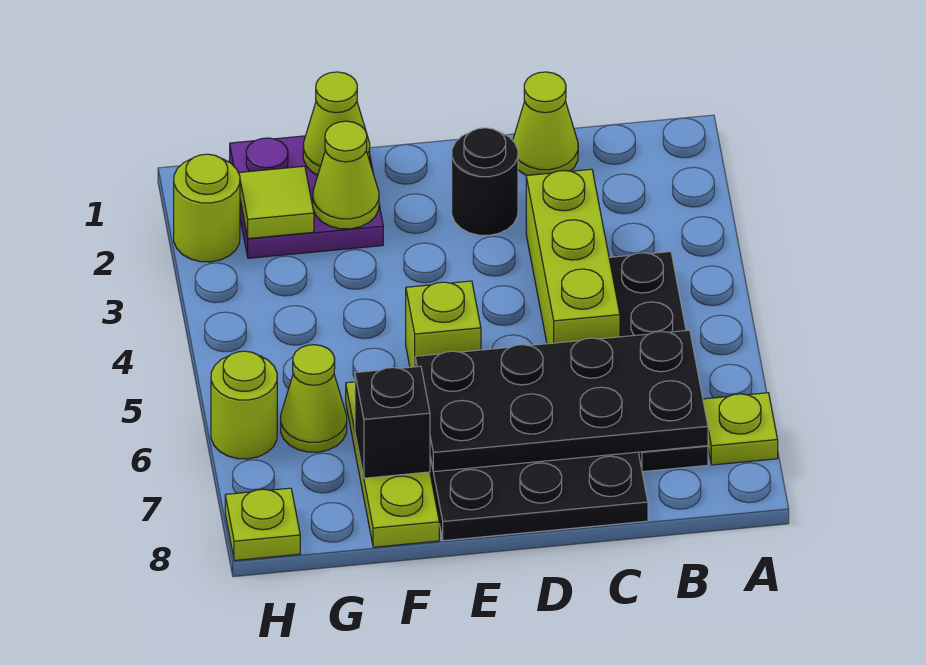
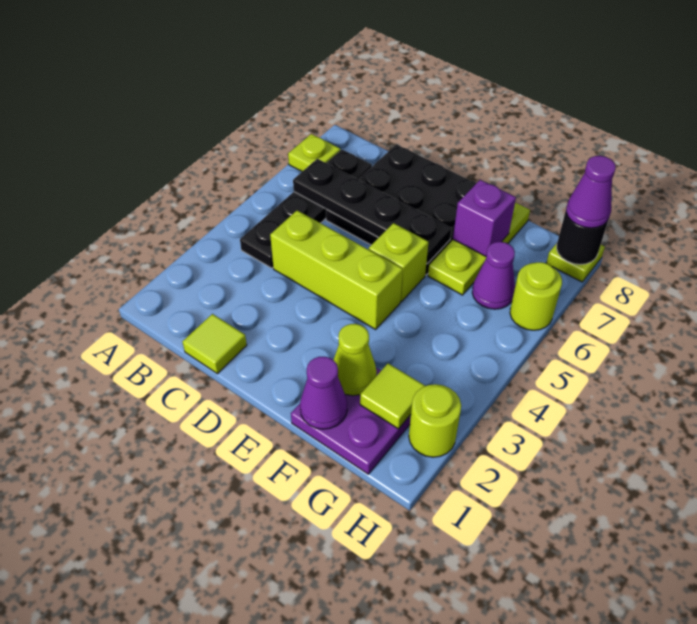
black 2x4 plate [415,330,708,472] -> black 1x4 plate [293,159,451,264]
lime 1x1 cone [513,72,578,176] -> lime 1x1 tile [182,314,247,374]
lime 1x3 brick [526,169,620,344] -> lime 1x3 brick turned to [270,210,403,329]
black 1x1 round brick [452,128,518,235] -> black 1x1 round brick moved to [557,211,608,265]
lime 1x1 cone [303,72,370,175] -> purple 1x1 cone [300,357,347,429]
black 1x1 brick [355,366,430,478] -> purple 1x1 brick [453,180,516,256]
lime 1x1 cone [281,345,347,452] -> purple 1x1 cone [472,242,515,309]
none -> purple 1x1 cone [566,156,616,228]

